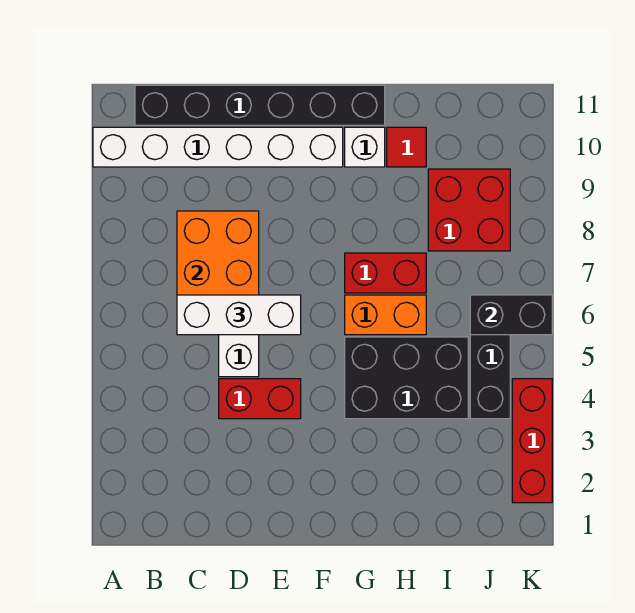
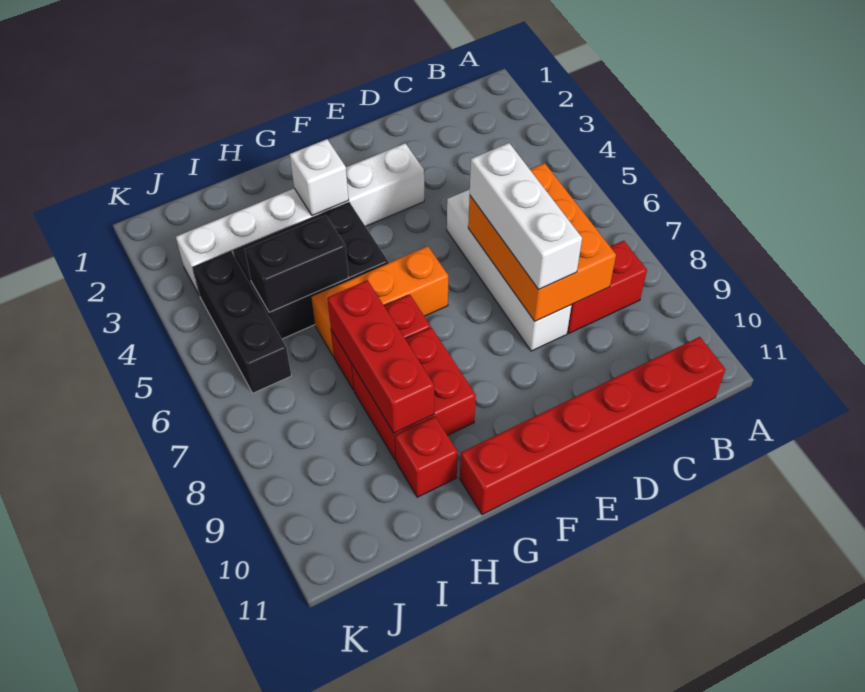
white 1x6 brick [93,127,343,167] -> white 1x6 brick moved to [176,143,424,296]
black 1x6 brick [135,85,385,125] -> red 1x6 brick [460,337,726,515]
white 1x3 brick [177,295,301,335] -> white 1x3 brick turned to [470,143,582,290]
red 1x2 brick [219,379,301,419] -> red 1x2 brick moved to [567,241,647,333]
orange 1x2 brick [345,295,426,335] -> orange 1x3 brick [311,246,448,357]
white 1x1 brick [345,127,385,167] -> white 1x1 brick moved to [290,139,349,216]
red 1x1 tile [387,127,426,167] -> red 1x1 brick [395,417,458,497]
red 2x2 brick [428,169,510,251] -> red 2x2 brick moved to [352,328,476,460]
black 1x2 brick [470,295,552,335] -> black 1x2 brick moved to [245,216,349,312]
red 1x3 brick [512,379,552,503] -> red 1x3 brick moved to [327,280,434,433]

